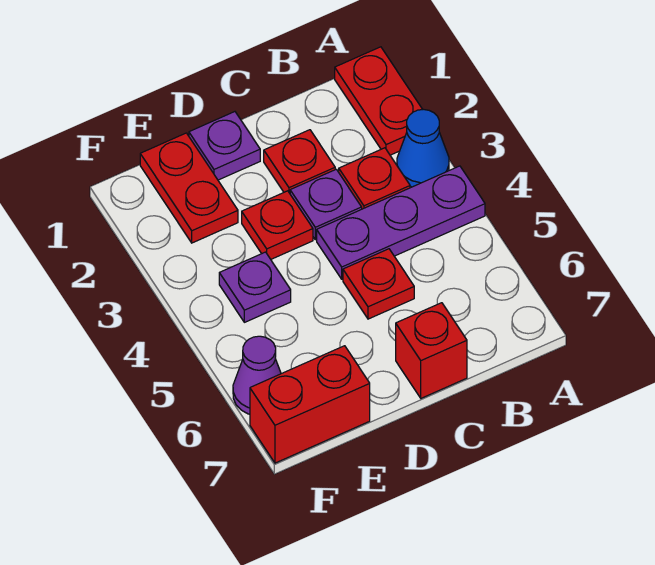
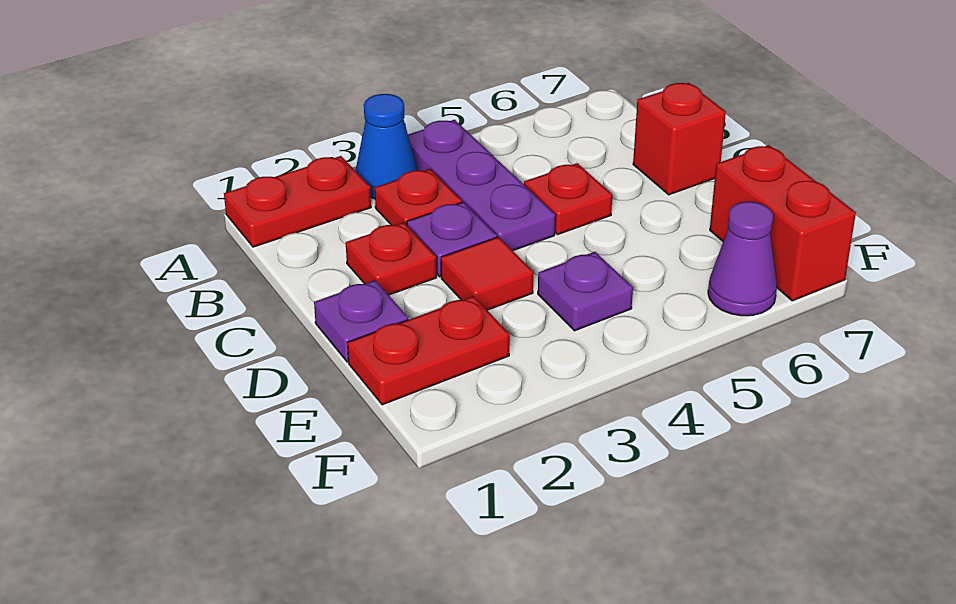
red 1x1 plate [242,191,313,259] -> red 1x1 tile [441,237,534,310]

